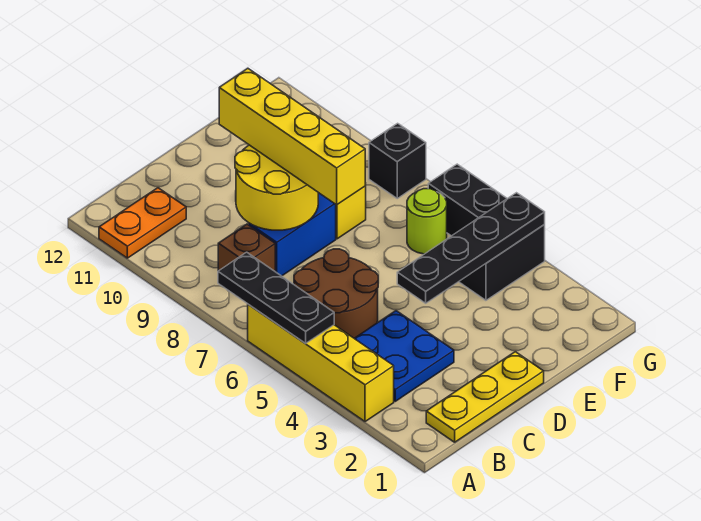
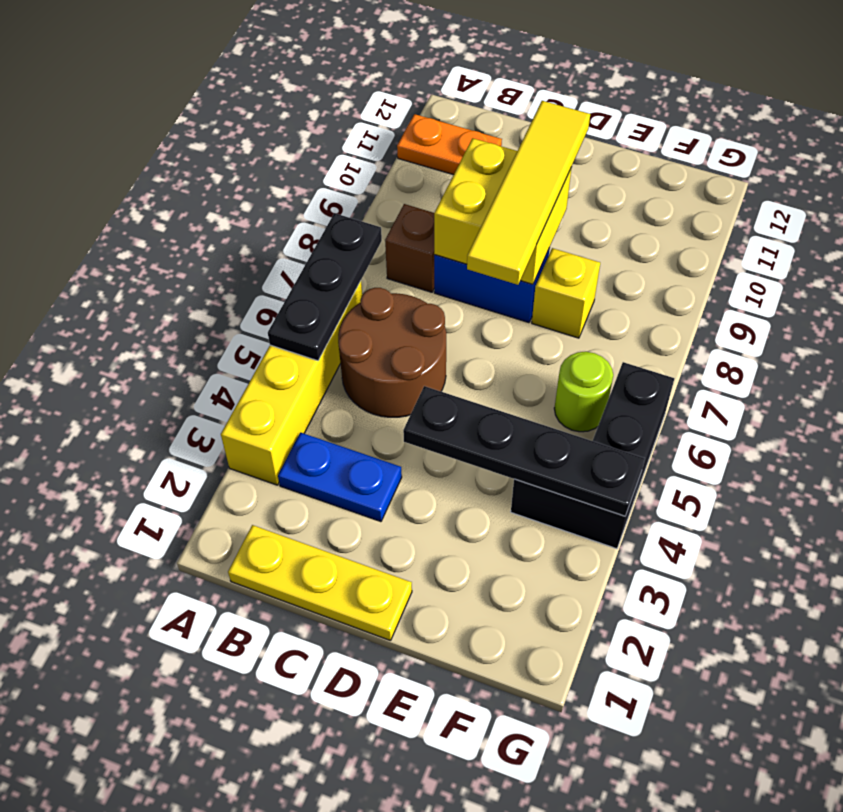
blue 2x2 plate [354,311,454,401] -> blue 1x2 plate [278,433,402,522]
yellow 2x2 round brick [235,145,318,230] -> yellow 2x2 brick [434,138,572,284]
yellow 1x4 brick [219,68,365,205] -> yellow 1x4 tile [467,101,590,285]
black 1x1 brick [369,123,426,198] -> none

